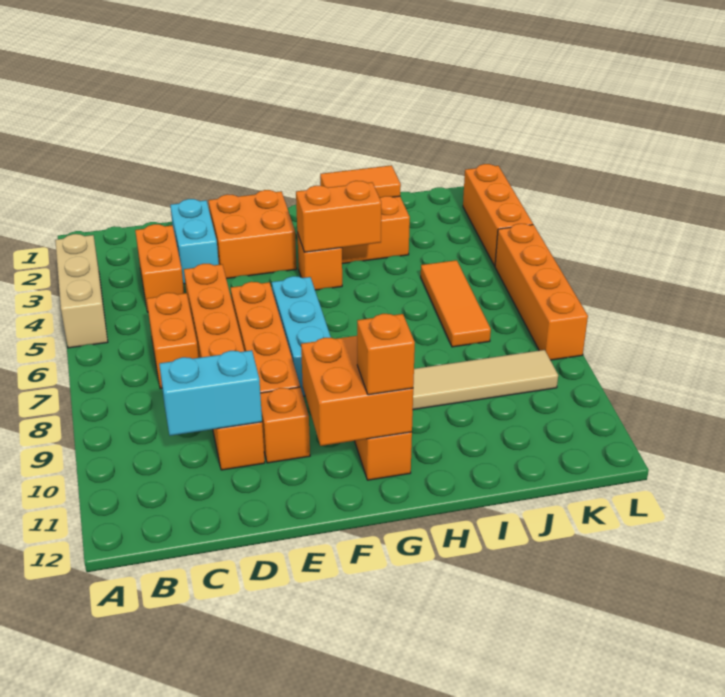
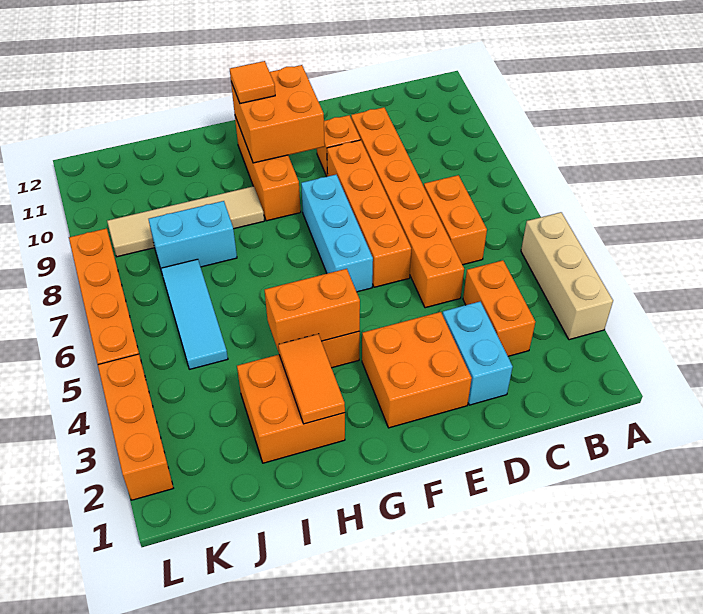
cyan 1x2 brick [159,350,262,436] -> cyan 1x2 brick moved to [149,201,237,272]
orange 1x1 brick [357,314,415,395] -> orange 1x1 tile [230,61,275,104]
orange 1x2 tile [320,165,401,198] -> orange 1x2 tile turned to [278,334,345,424]
orange 1x3 tile [421,260,491,347] -> cyan 1x3 tile [161,259,228,369]

